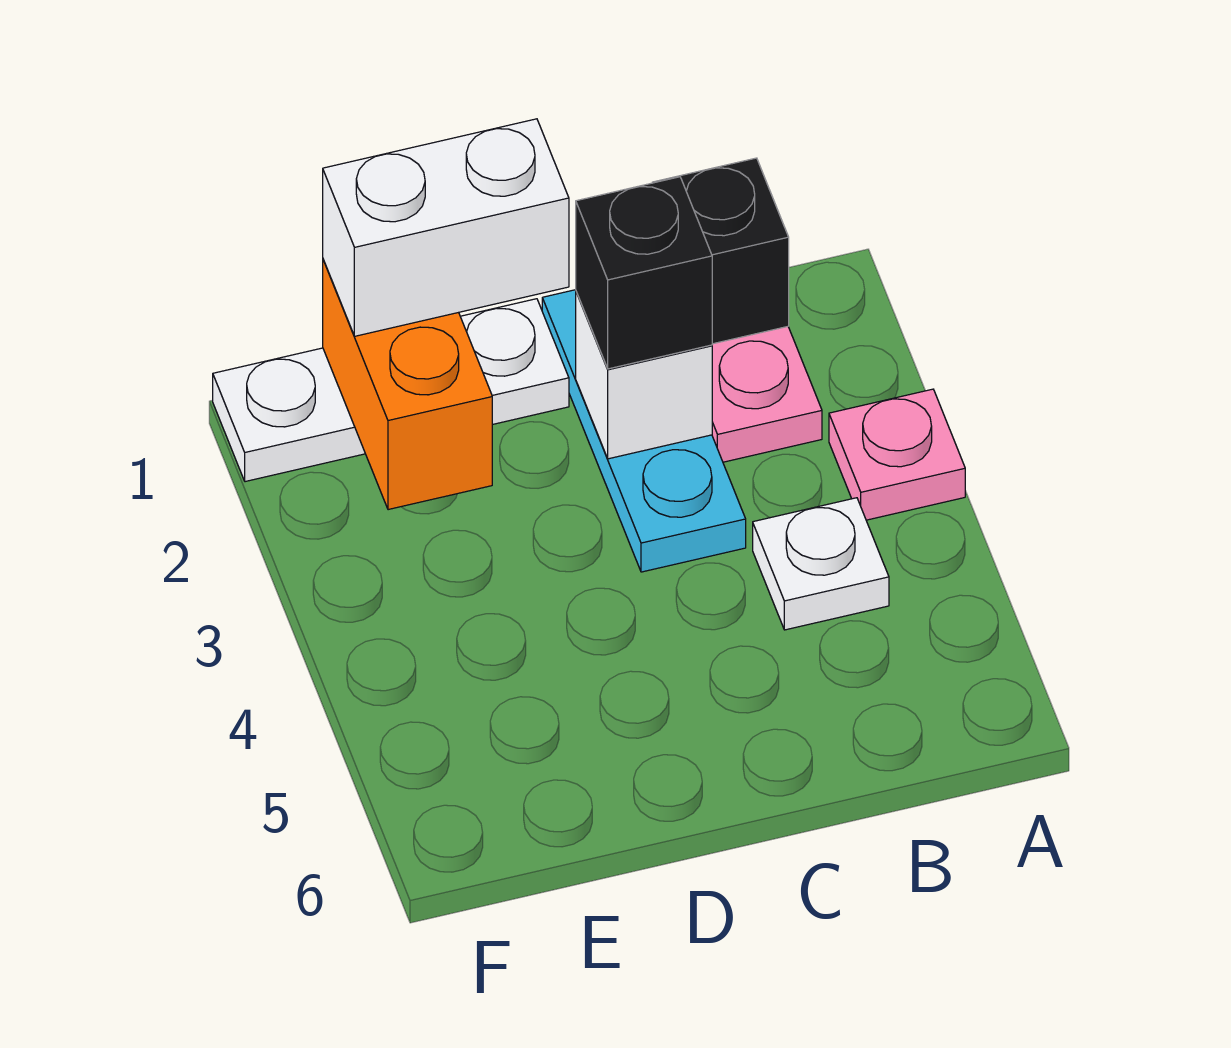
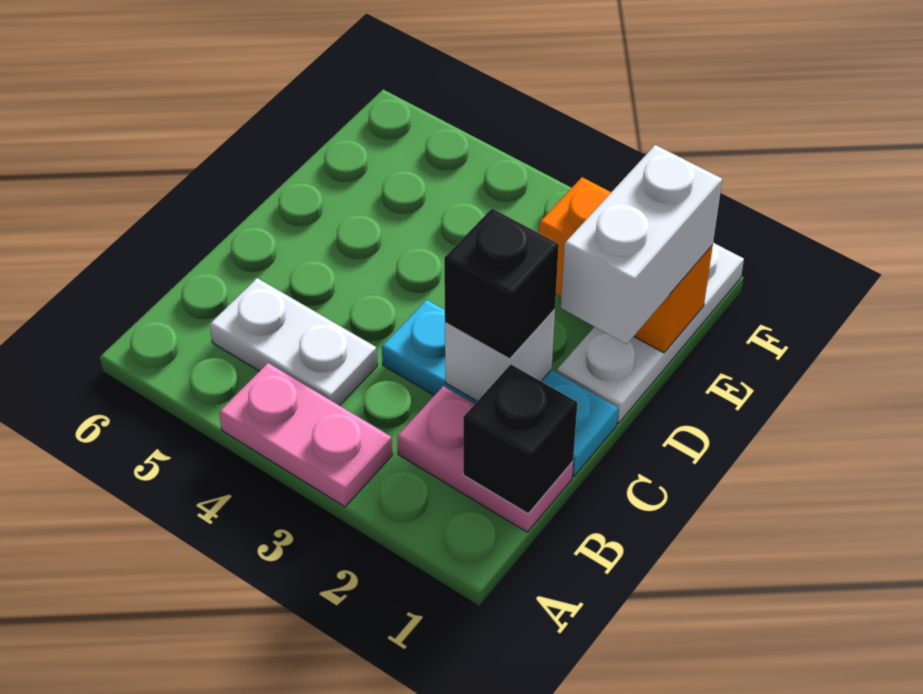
pink 1x1 plate [829,389,965,520] -> pink 1x2 plate [219,363,392,507]
white 1x1 plate [753,498,889,630] -> white 1x2 plate [210,278,377,406]

